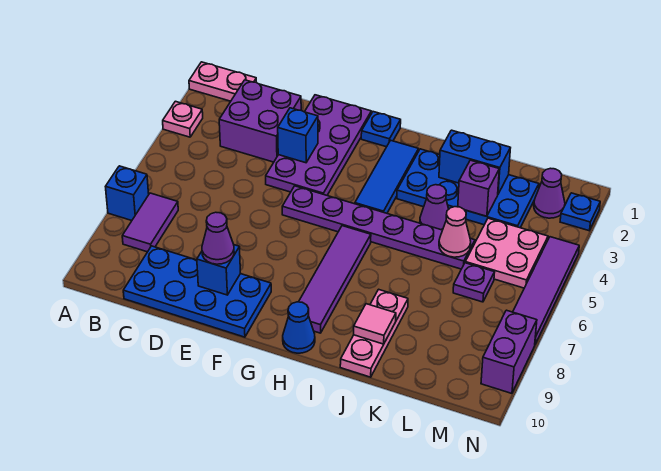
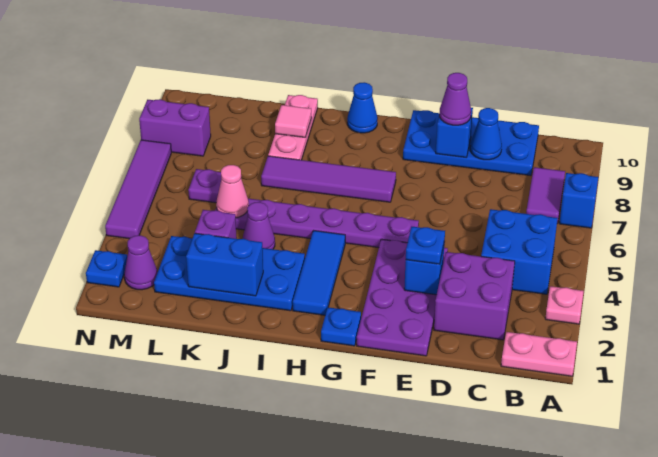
none -> blue 2x2 brick [481,209,558,294]
none -> blue 1x1 cone [470,108,502,160]
none -> blue 1x1 plate [406,227,445,264]
purple 1x4 tile [299,226,371,333] -> purple 1x4 tile turned to [261,156,396,202]
pink 2x2 plate [465,218,548,288] -> none
purple 1x2 brick [481,310,537,393] -> purple 1x2 brick turned to [139,99,211,156]

